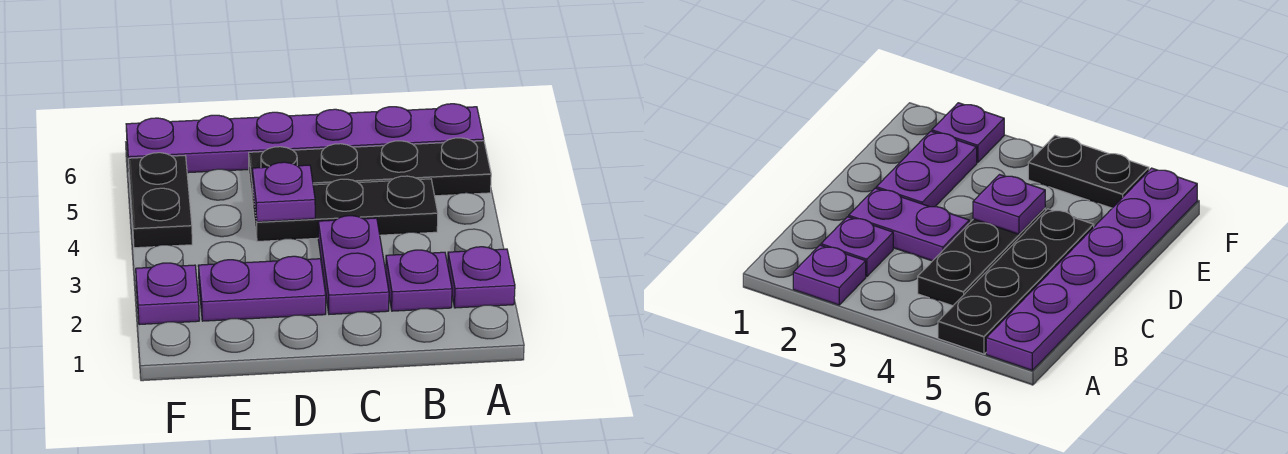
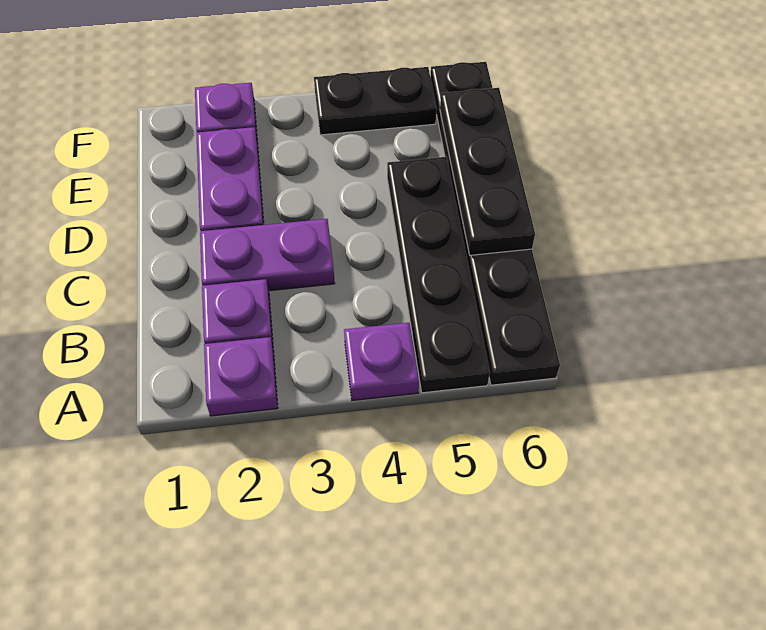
purple 1x6 plate [126,104,484,173] -> black 1x6 plate [430,62,560,385]
black 1x3 plate [253,176,438,241] -> black 1x3 plate moved to [440,88,535,255]
purple 1x1 plate [252,162,315,222] -> purple 1x1 plate moved to [344,322,419,400]

